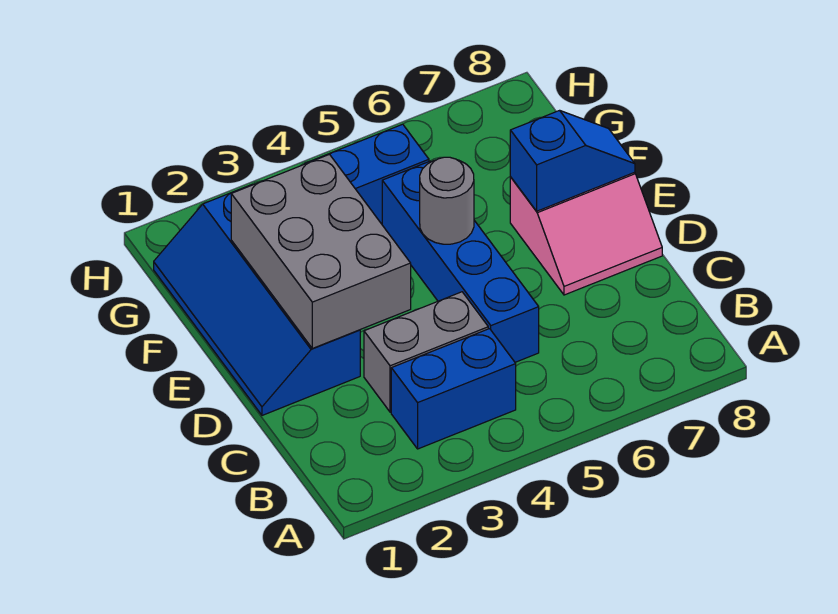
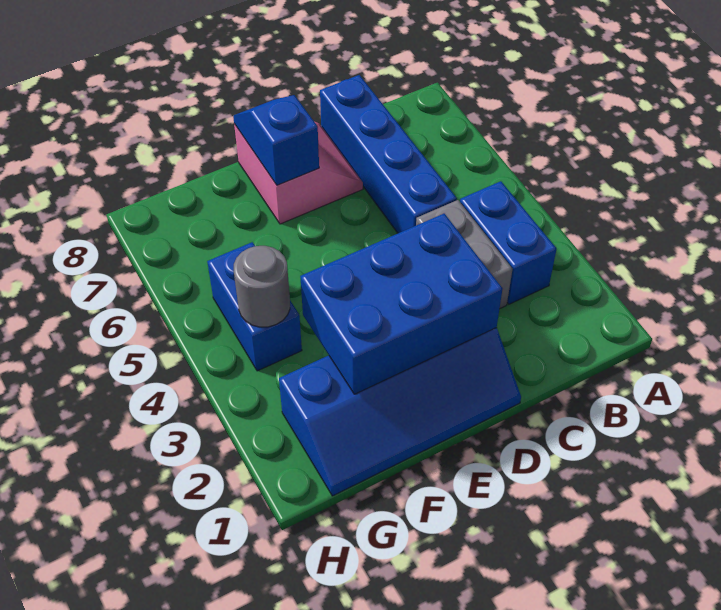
blue 1x4 brick [382,161,539,362] -> blue 1x4 brick turned to [320,75,457,233]
grey 2x3 brick [231,154,411,348] -> blue 2x3 brick [300,214,502,394]
grey 1x1 round brick [420,157,474,244] -> grey 1x1 round brick moved to [234,246,290,327]

